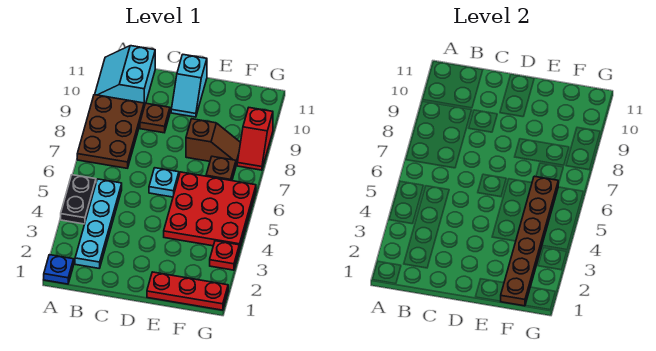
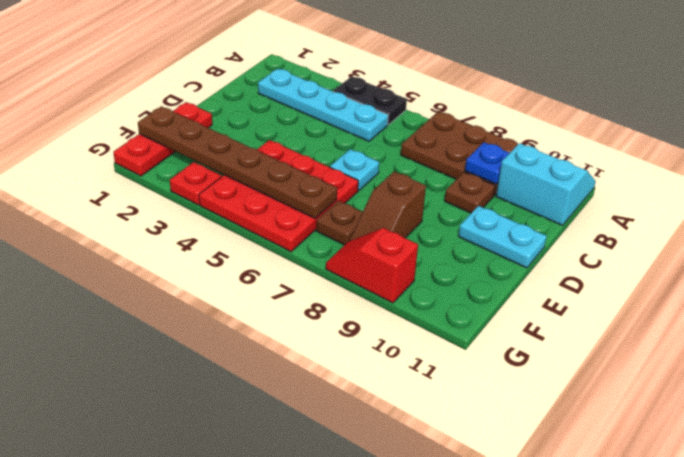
blue 1x1 plate [44,255,74,284] -> blue 1x1 plate moved to [465,142,509,184]
cyan 1x2 slope [171,55,207,117] -> cyan 1x2 plate [458,206,547,268]

